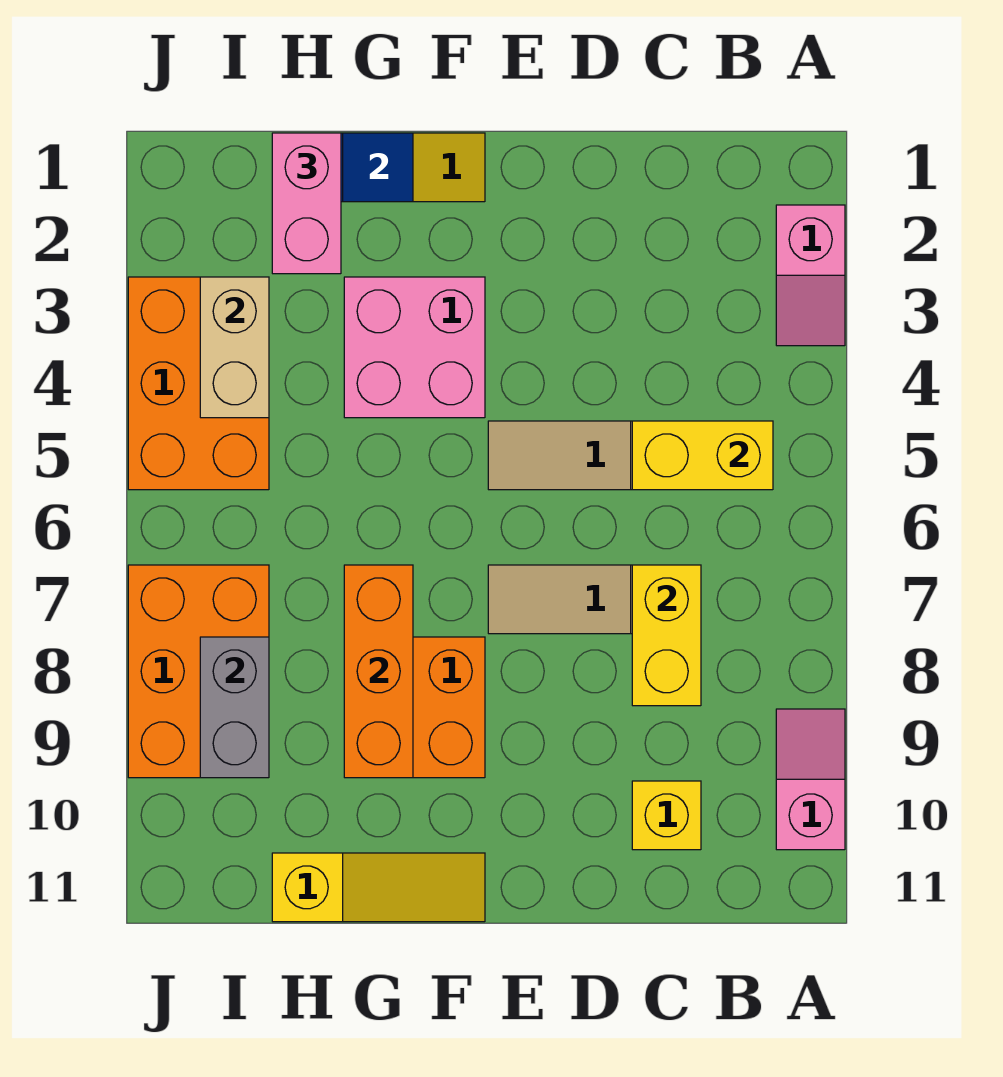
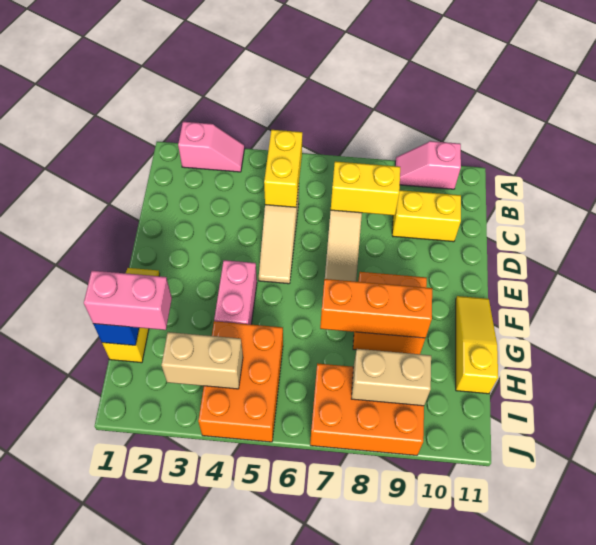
yellow 1x1 brick [632,781,701,850] -> yellow 1x2 brick [392,190,461,242]
pink 2x2 brick [344,277,485,418] -> pink 1x2 brick [214,260,257,325]
orange 2x3 brick [128,277,269,490] -> orange 2x3 brick turned to [198,321,283,442]
grey 1x2 brick [200,637,269,778] -> tan 1x2 brick [351,349,431,406]

